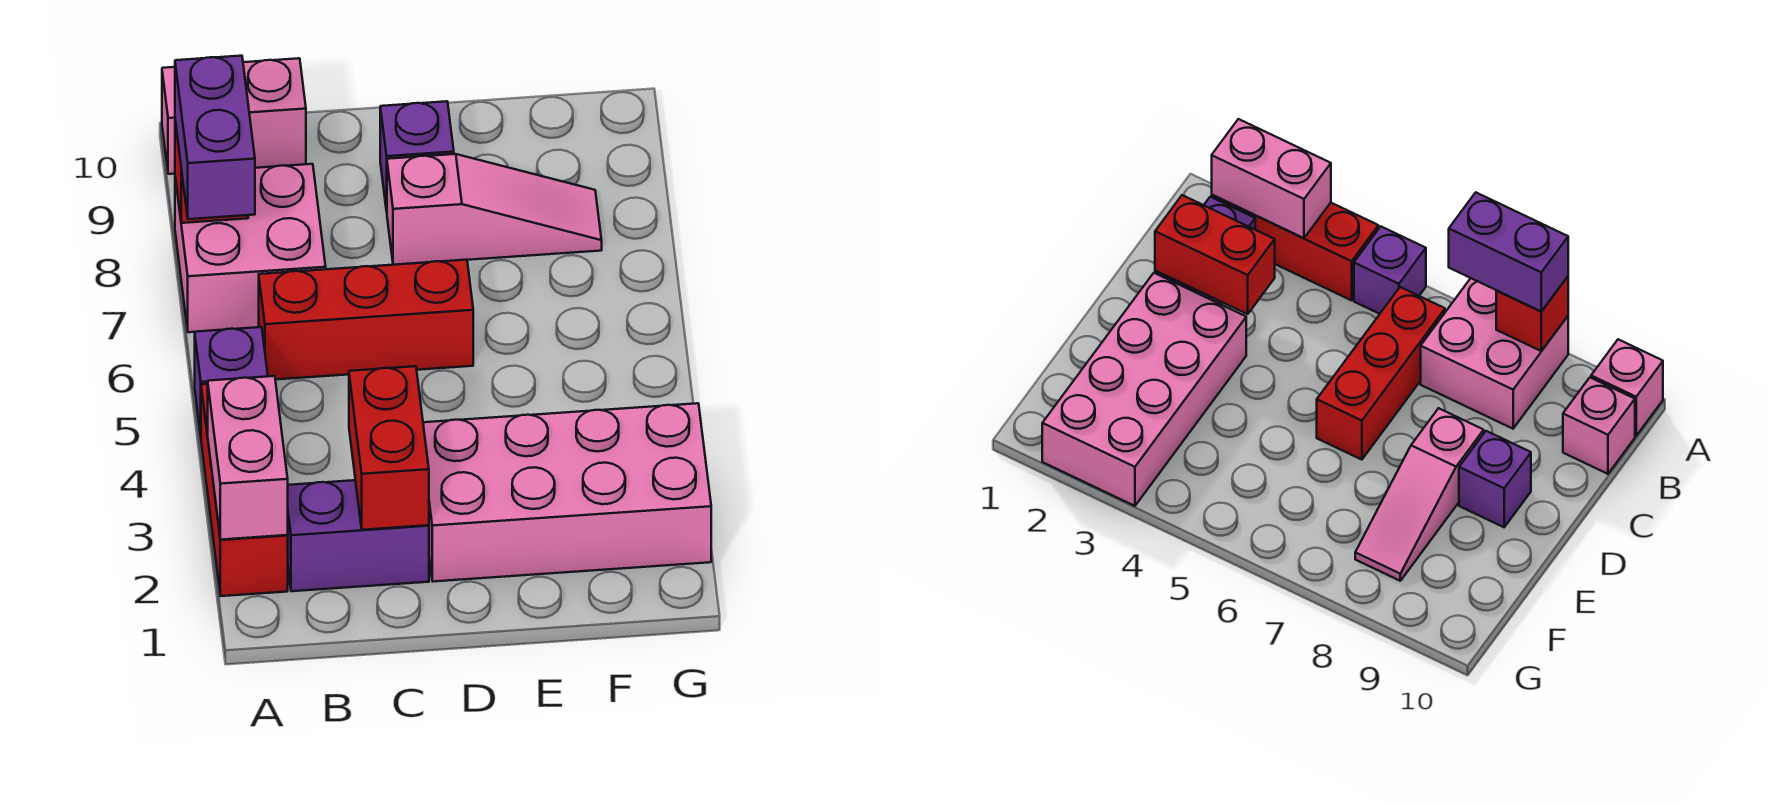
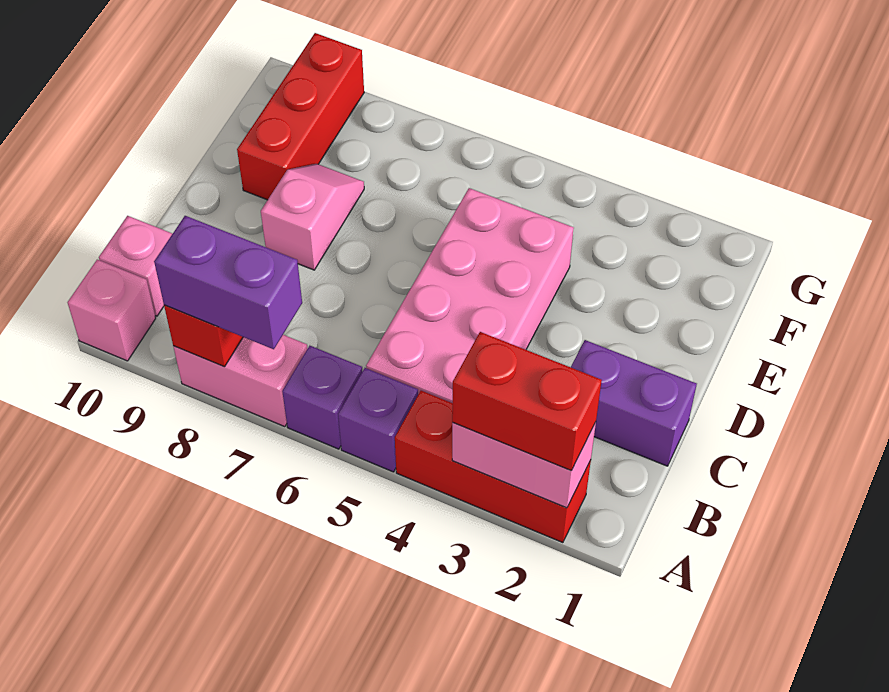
pink 2x2 brick [175,164,326,332] -> pink 1x2 brick [173,335,308,427]
purple 1x2 brick [288,480,429,591] -> purple 1x2 brick turned to [571,340,697,466]
red 1x3 brick [259,260,473,380] -> red 1x3 brick moved to [237,33,364,200]
red 1x2 brick [349,366,429,530] -> red 1x2 brick moved to [452,332,602,470]
pink 2x4 brick [423,403,711,582] -> pink 2x4 brick moved to [366,188,574,403]
pink 1x3 slope [387,154,602,265] -> pink 1x2 slope [261,164,364,270]
purple 1x1 brick [380,101,454,211] -> purple 1x1 brick moved to [282,346,362,449]

